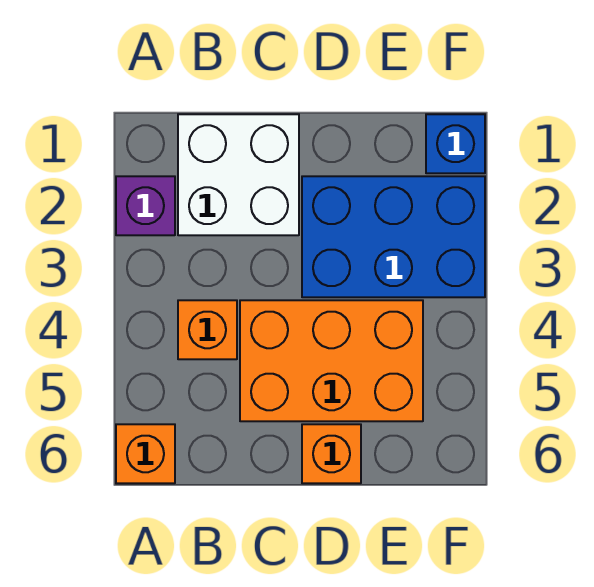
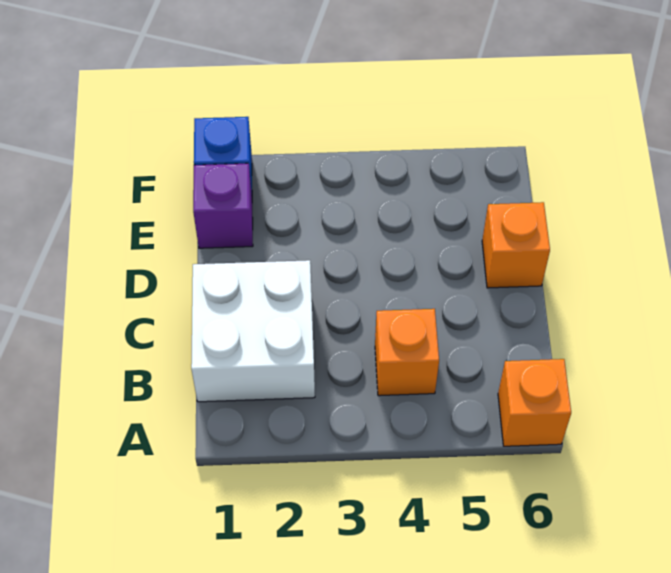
purple 1x1 brick [116,176,175,235] -> purple 1x1 brick moved to [193,163,253,248]
orange 2x3 brick [240,300,423,421] -> none
blue 2x3 brick [302,176,485,297] -> none

